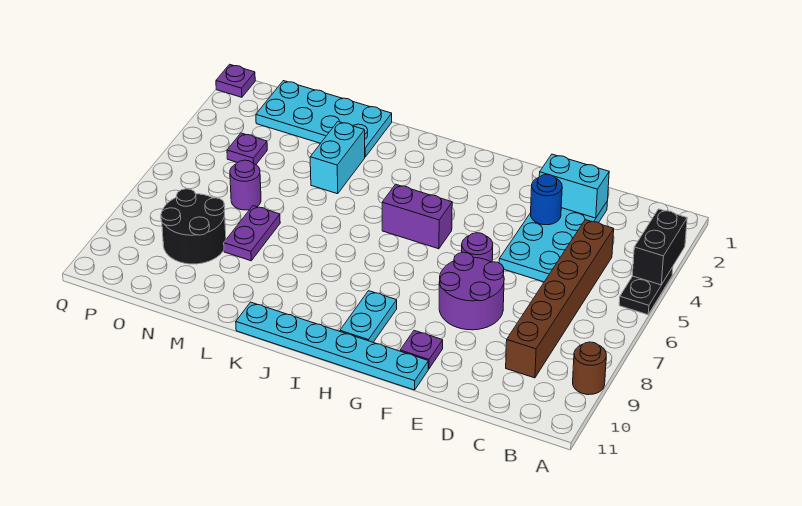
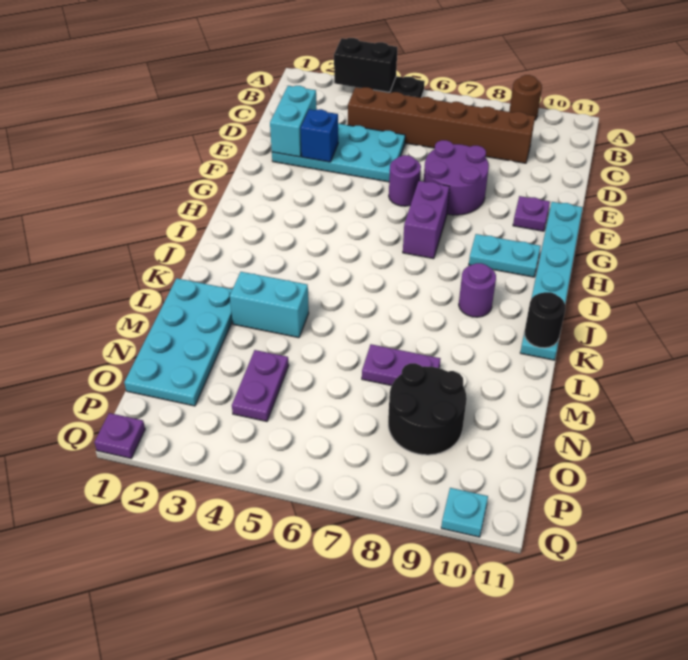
blue 1x1 round brick [531,175,562,225] -> blue 1x1 brick [301,109,338,162]
purple 1x2 brick [382,184,452,249] -> purple 1x2 brick moved to [403,181,449,259]
none -> black 1x1 round brick [525,292,566,348]
purple 1x1 round brick [230,160,261,210] -> purple 1x1 round brick moved to [459,263,496,317]
purple 1x1 plate [227,133,267,164] -> purple 1x2 plate [232,350,289,421]
none -> cyan 1x1 plate [441,488,488,537]

